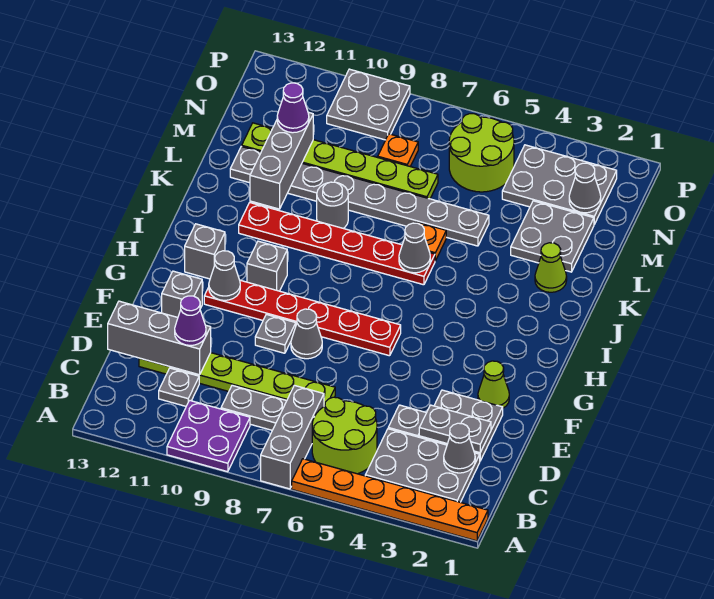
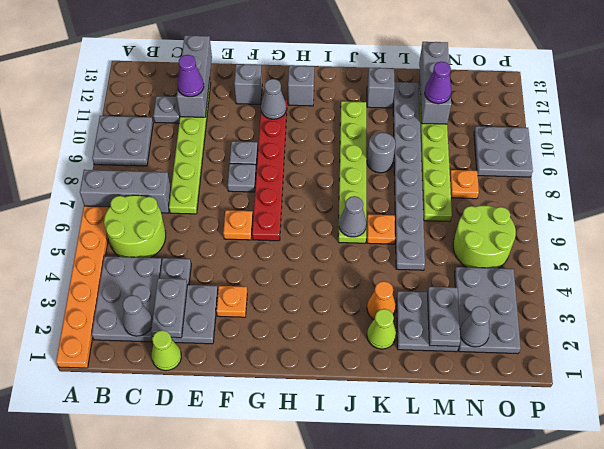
purple 2x2 plate [167,400,250,472] -> grey 2x2 plate [92,116,153,166]
grey 1x2 plate [221,385,287,430] -> grey 1x2 plate moved to [428,287,460,347]
lime 1x1 cone [478,361,509,408] -> lime 1x1 cone moved to [152,330,181,371]
none -> orange 1x1 plate [216,286,247,317]
none -> orange 1x1 plate [223,210,253,240]
grey 1x1 cone [291,309,322,359] -> grey 1x1 plate [228,164,256,192]
grey 1x1 brick [247,241,287,291] -> grey 1x1 brick moved to [367,68,395,108]
red 1x6 plate [239,203,435,285] -> lime 1x6 plate [338,101,366,243]
none -> orange 1x1 cone [367,281,396,319]
grey 1x3 brick [250,112,313,209] -> grey 1x3 brick turned to [419,42,451,124]

